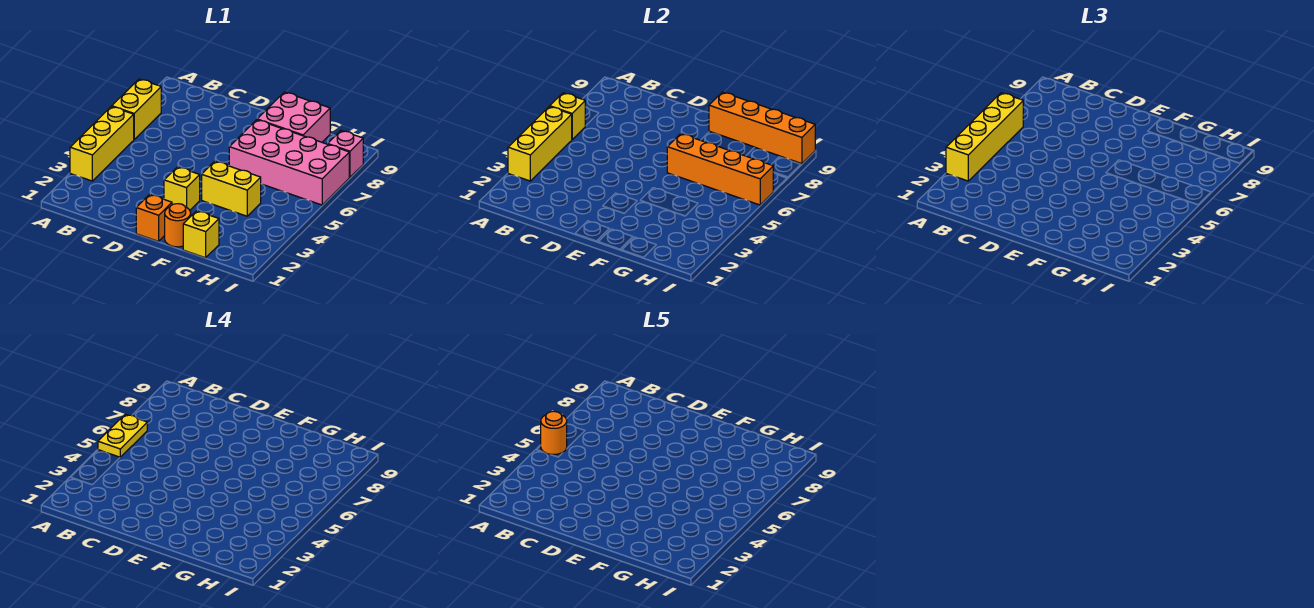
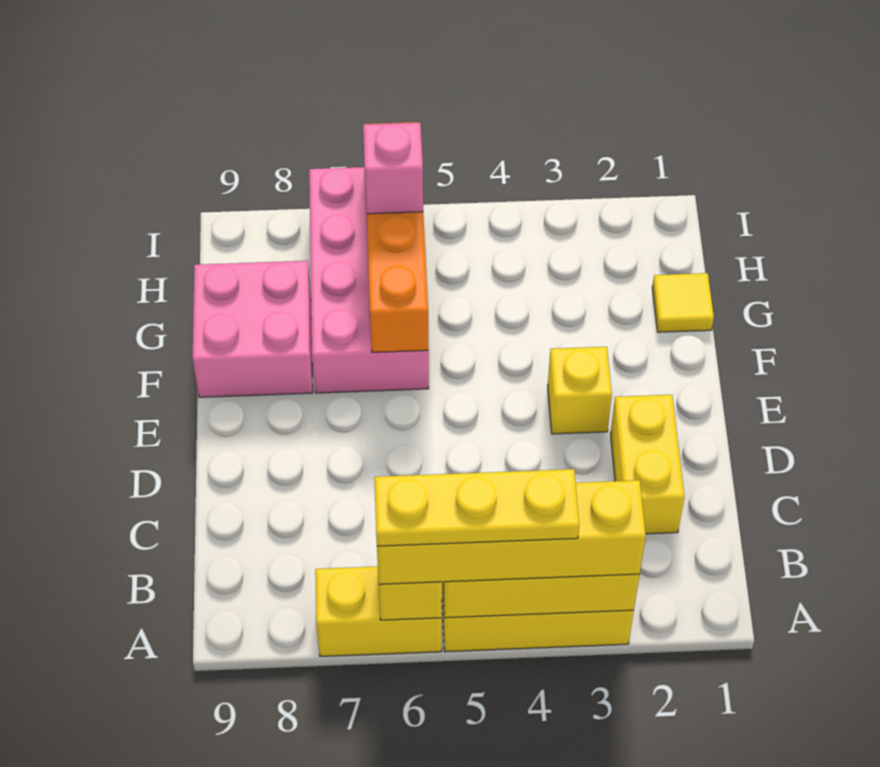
yellow 1x2 plate [98,414,147,457] -> yellow 1x3 plate [374,469,579,546]
orange 1x1 round brick [541,411,567,455] -> none
orange 1x1 brick [136,194,172,241] -> none
orange 1x1 round brick [165,204,191,247] -> none
yellow 1x2 brick [202,161,261,216] -> yellow 1x2 brick moved to [610,395,684,534]
orange 1x4 brick [709,92,815,164] -> none
yellow 1x1 brick [183,211,219,258] -> yellow 1x1 tile [652,273,714,332]
pink 1x1 brick [328,131,363,177] -> pink 1x1 brick moved to [363,123,423,214]

